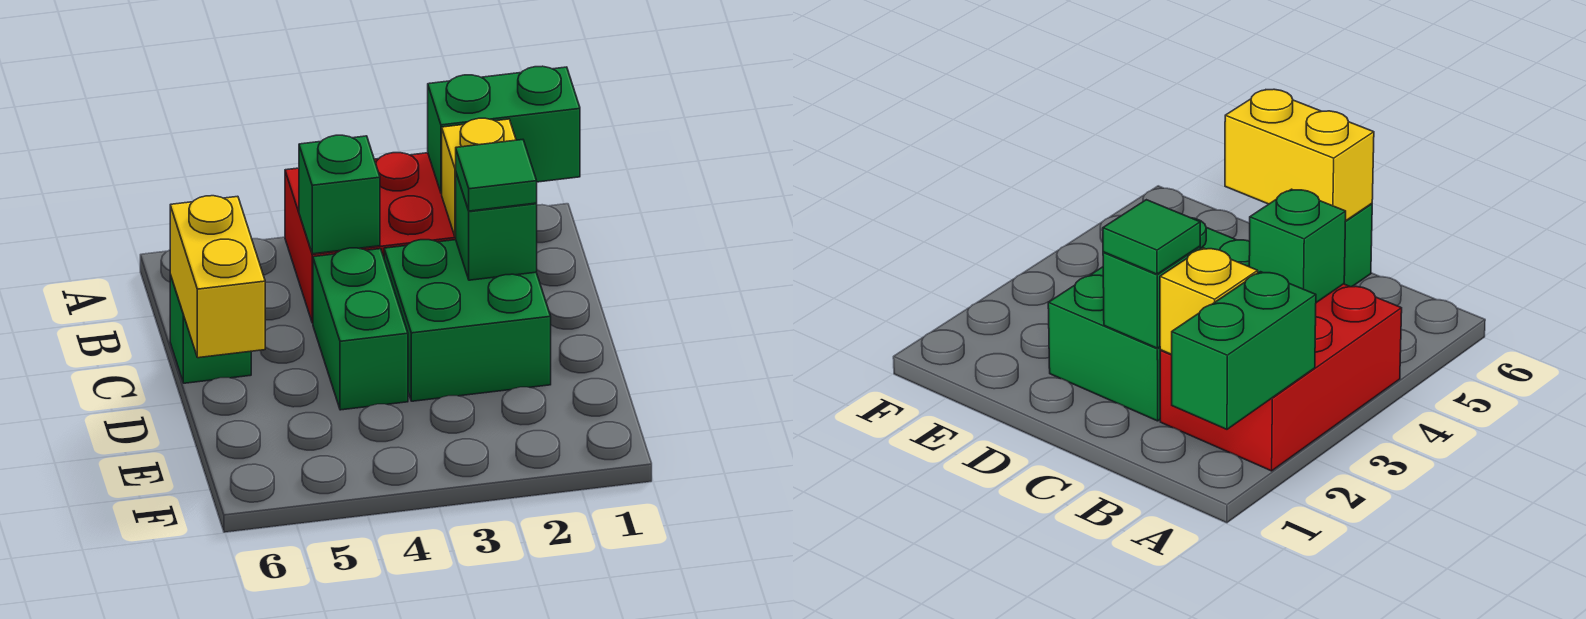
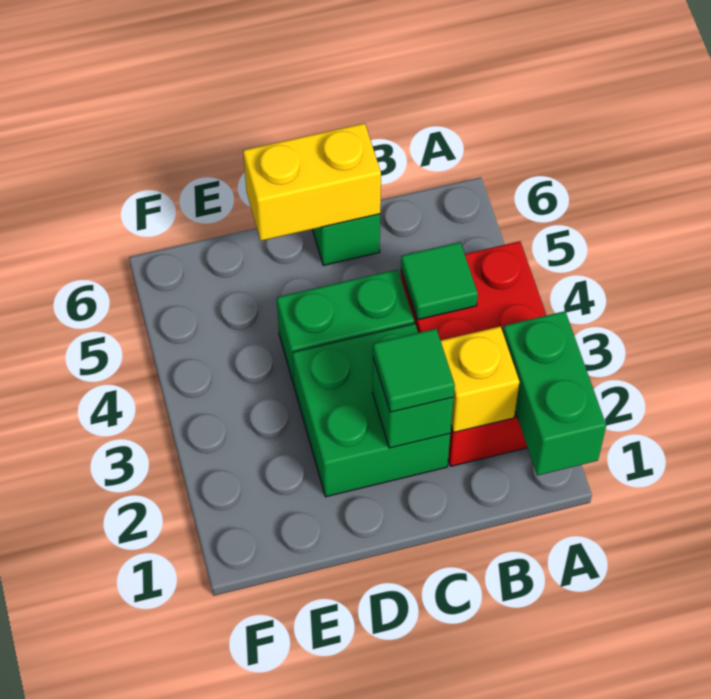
green 1x1 brick [299,135,380,254] -> green 1x1 tile [401,242,478,320]

